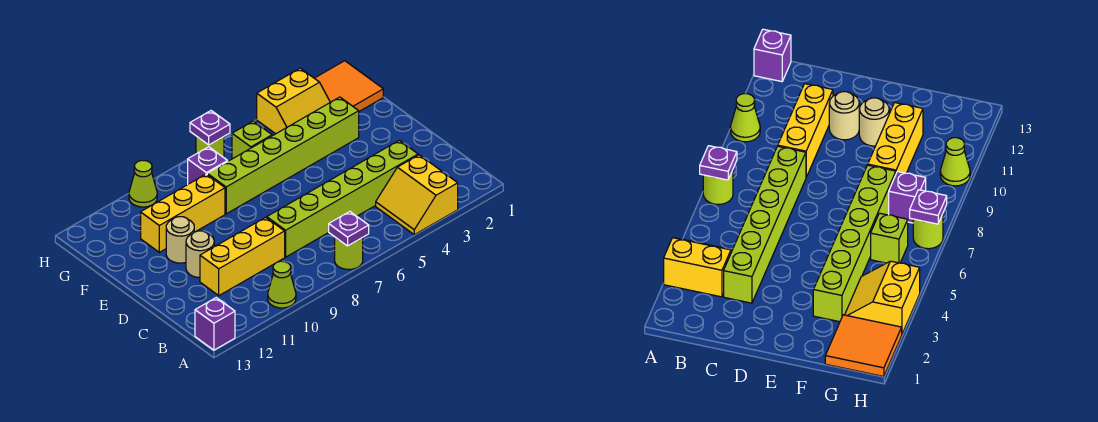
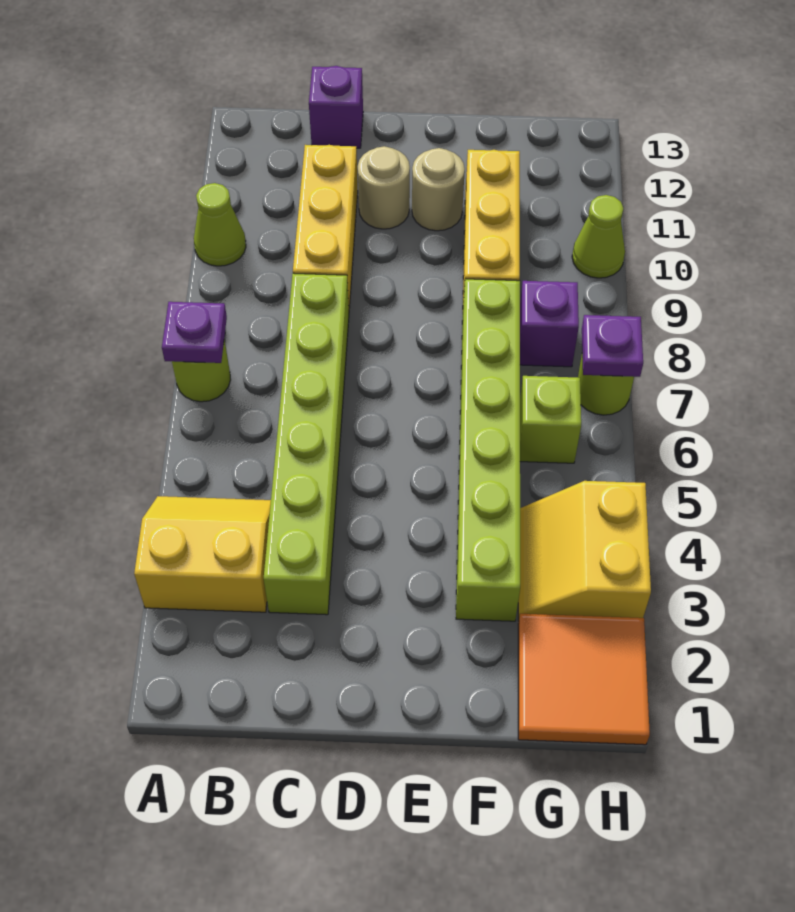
purple 1x1 brick [195,298,235,350] -> purple 1x1 brick moved to [309,66,363,148]

